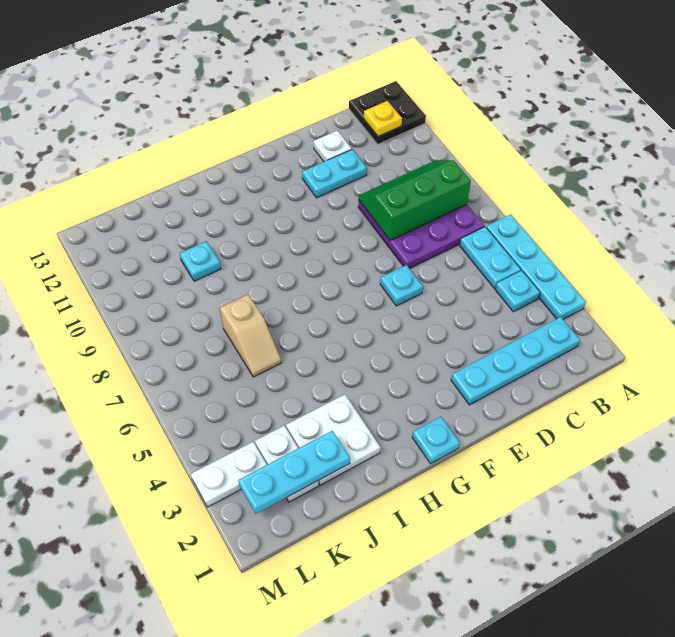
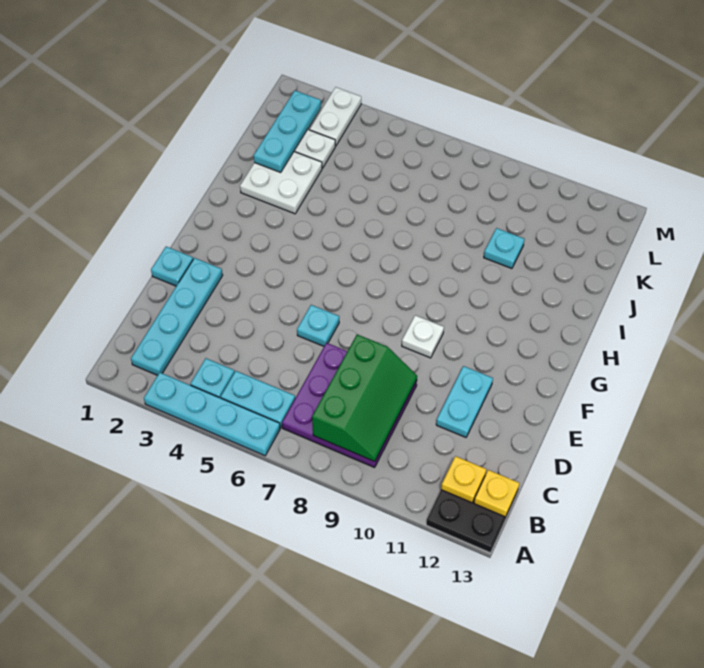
none -> yellow 1x1 plate [474,470,519,517]
white 1x1 plate [313,131,352,162] -> white 1x1 plate moved to [402,315,444,358]
cyan 1x1 plate [412,417,460,464] -> cyan 1x1 plate moved to [151,247,193,286]
tan 1x2 slope [220,294,281,377] -> none

